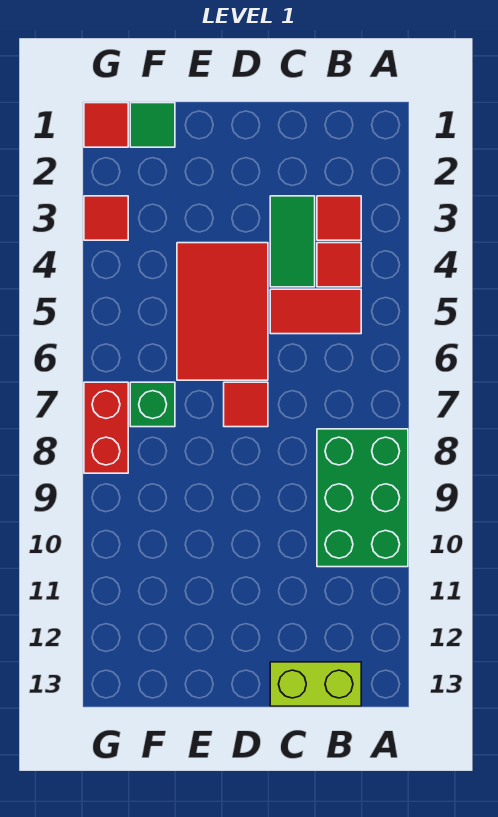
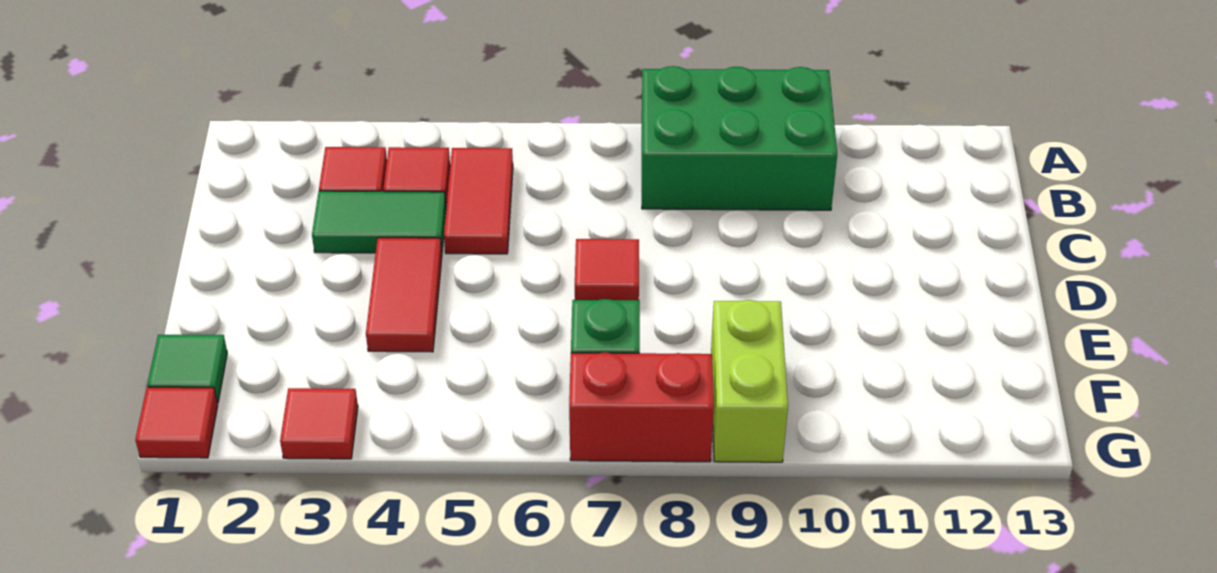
lime 1x2 brick [270,662,361,706] -> lime 1x2 brick moved to [711,300,788,462]
red 2x3 tile [177,243,268,380] -> red 1x2 tile [366,238,442,352]

